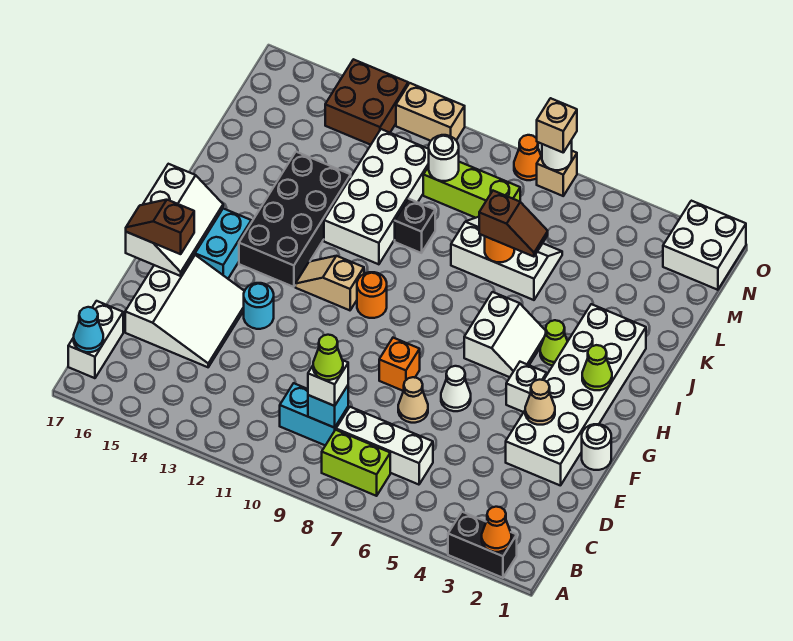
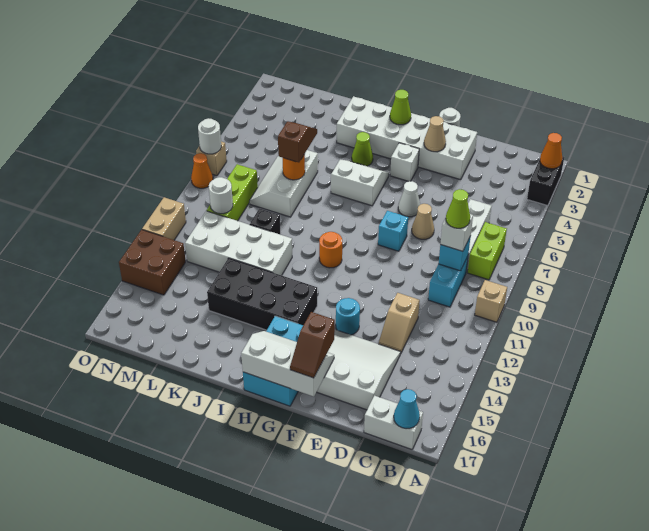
orange 1x1 brick [379,338,420,391] -> cyan 1x1 brick [378,211,408,251]
tan 1x2 slope [295,256,364,310] -> tan 1x2 slope moved to [379,293,420,354]
white 2x2 brick [663,201,746,290] -> none
tan 1x1 brick [537,98,577,152] -> tan 1x1 brick moved to [475,280,507,322]

